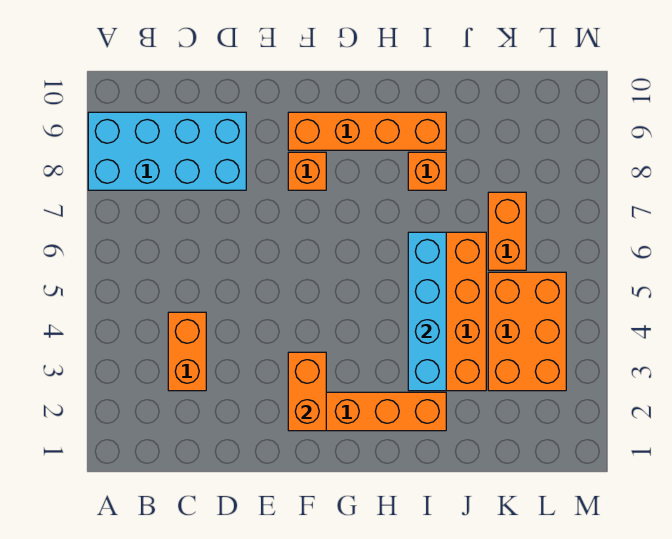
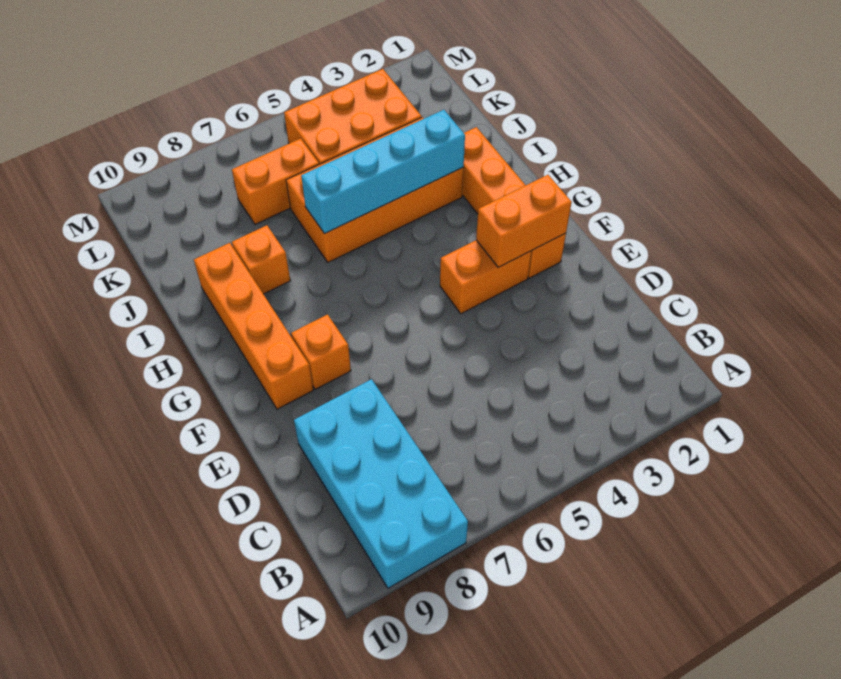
orange 1x2 brick [168,312,206,391] -> orange 1x2 brick moved to [440,240,532,314]

